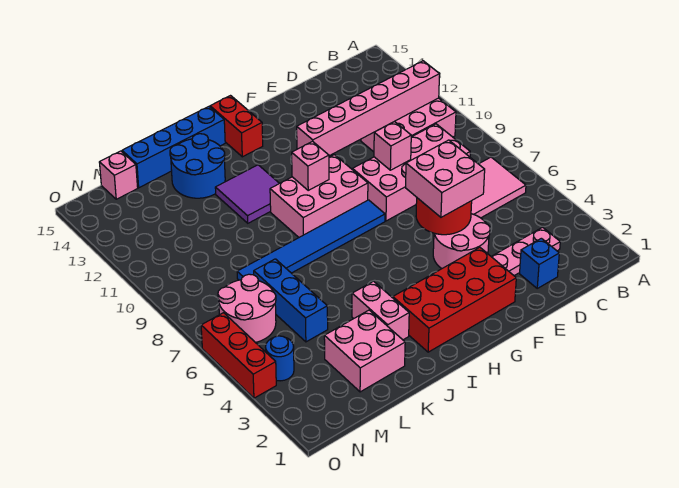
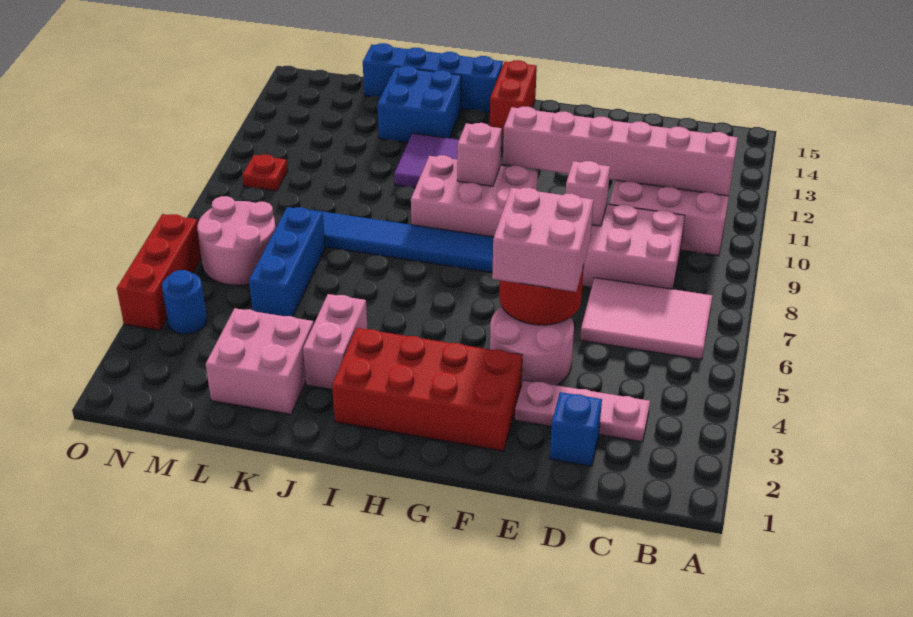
blue 2x2 round brick [170,134,225,198] -> blue 2x2 brick [377,66,461,143]
pink 1x1 brick [99,151,138,199] -> none
none -> red 1x1 plate [242,154,288,191]

